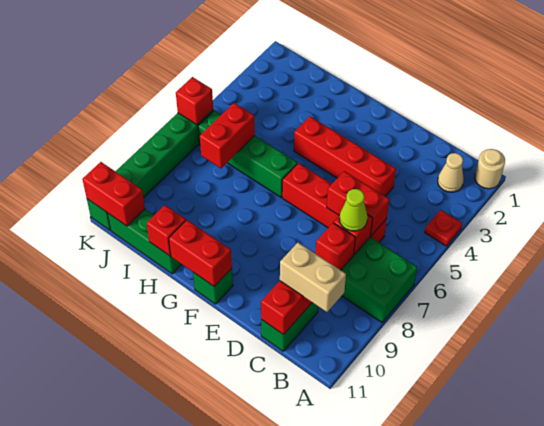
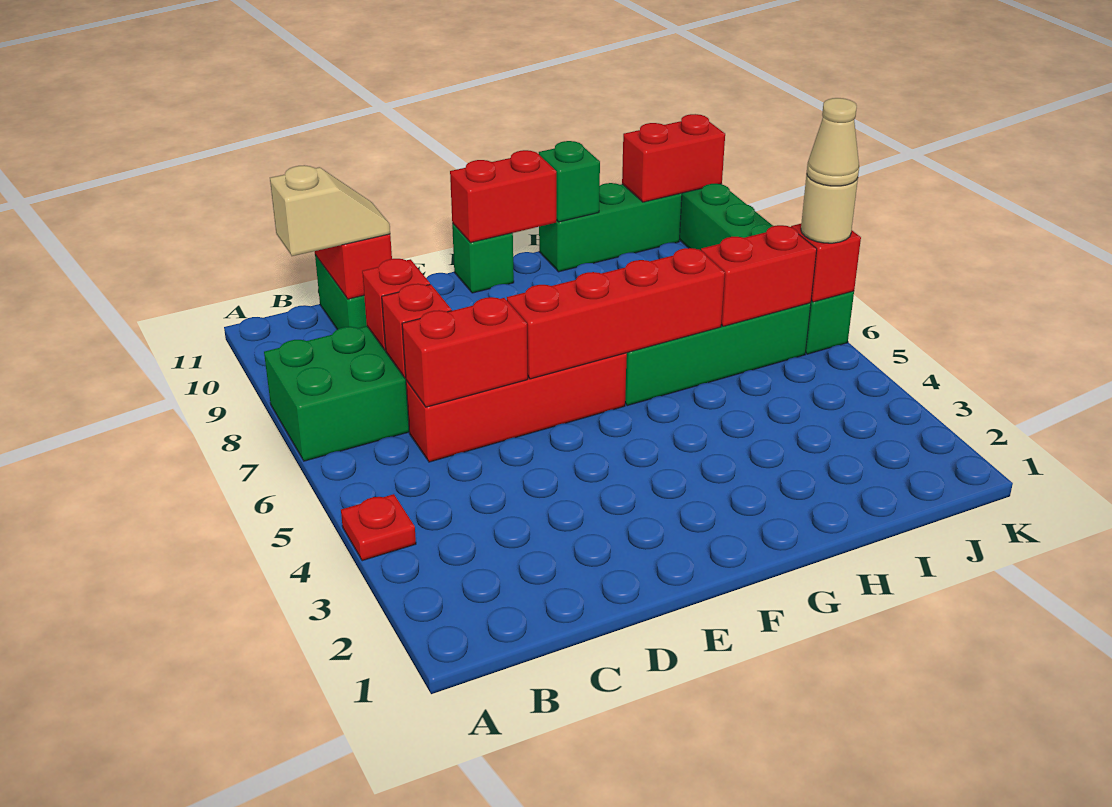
tan 1x1 round brick [475,149,505,189] -> tan 1x1 round brick moved to [801,174,858,243]
tan 1x1 cone [438,153,464,192] -> tan 1x1 cone moved to [807,98,859,186]
tan 1x2 brick [280,243,346,312] -> tan 1x2 slope [270,165,390,256]
lime 1x1 cone [339,189,368,231] -> none
red 1x4 brick [294,116,396,196] -> red 1x4 brick moved to [507,248,725,379]
red 1x1 brick [147,205,186,256] -> green 1x1 brick [539,141,600,222]
red 1x2 brick [200,103,255,168] -> red 1x2 brick turned to [701,225,817,326]

